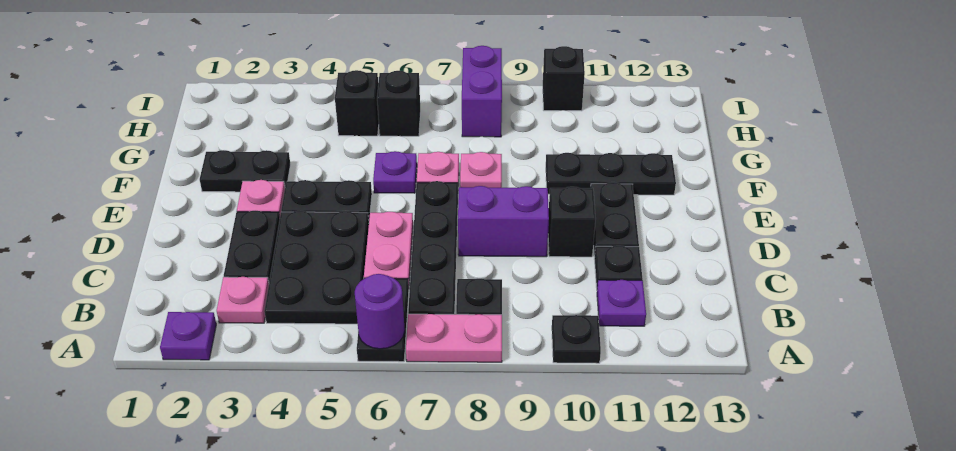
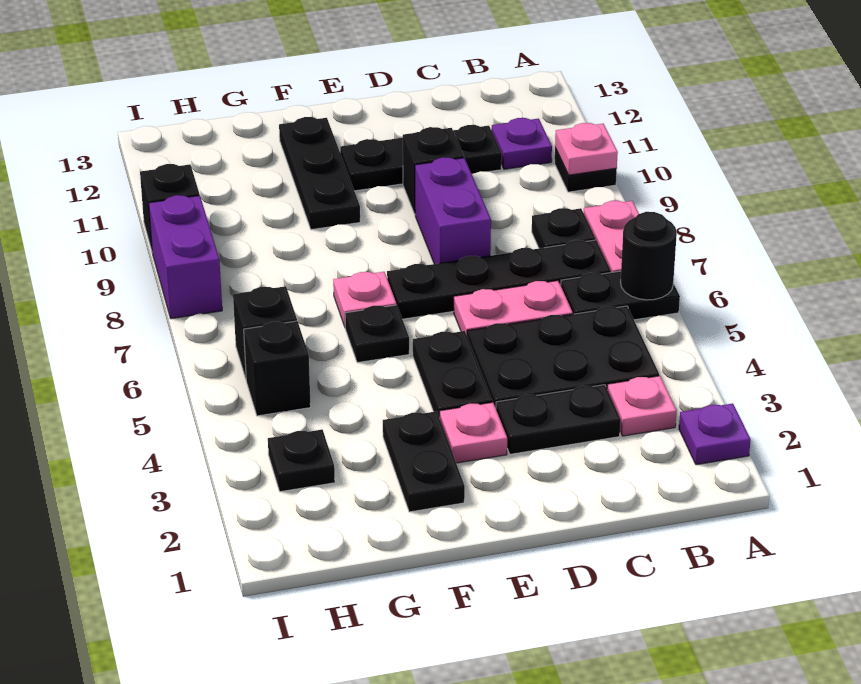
purple 1x1 round brick [355,274,405,349] -> black 1x1 round brick [621,212,677,300]
purple 1x1 plate [373,151,417,193] -> black 1x1 plate [345,305,409,363]
pink 1x1 plate [460,152,502,188] -> pink 1x1 plate moved to [555,123,618,175]
none -> black 1x1 plate [268,430,335,492]
purple 1x2 brick [462,46,502,137] -> purple 1x2 brick turned to [149,195,222,319]

